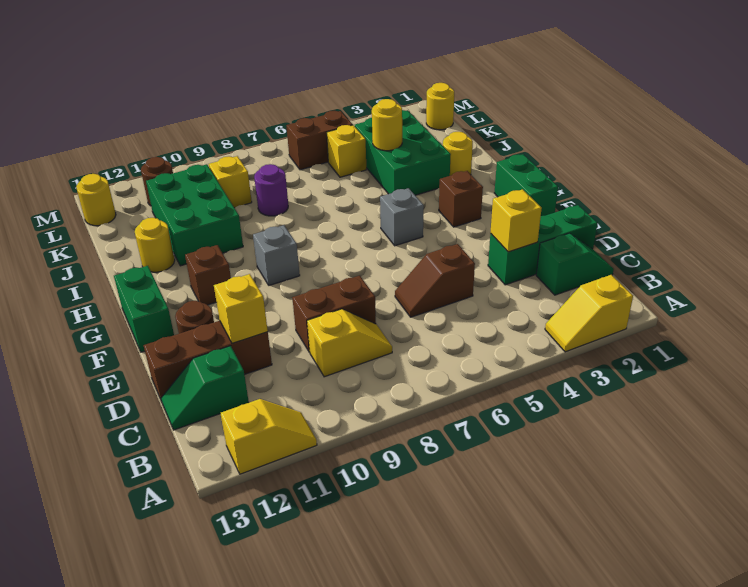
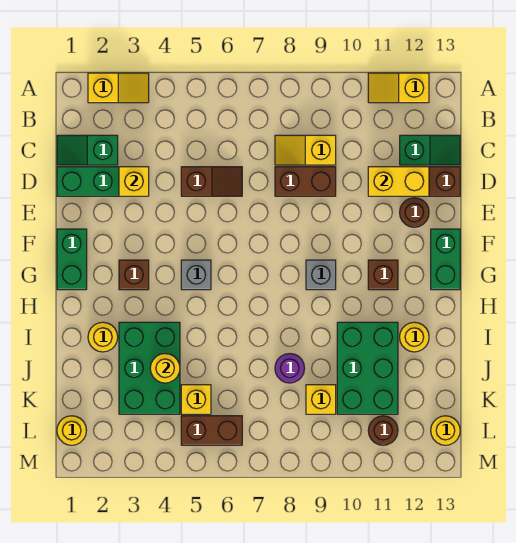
yellow 1x1 brick [214,274,268,343] -> yellow 1x2 brick [368,167,429,196]

